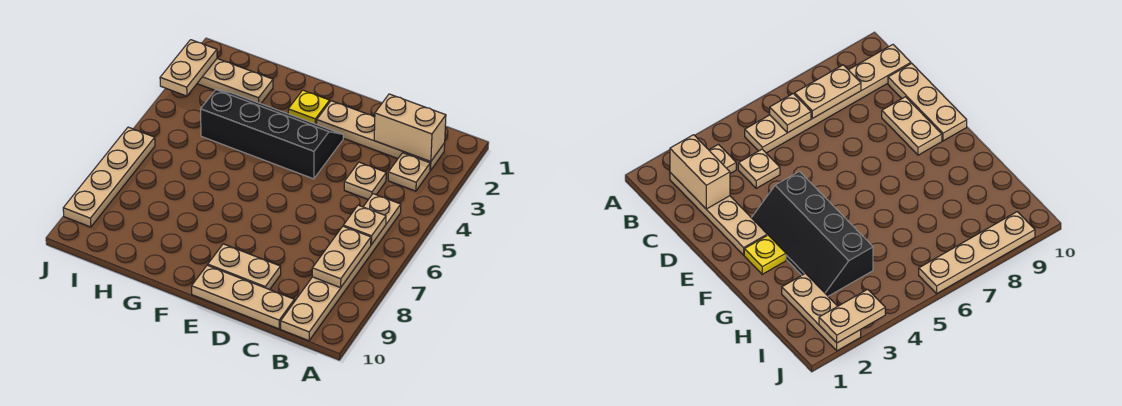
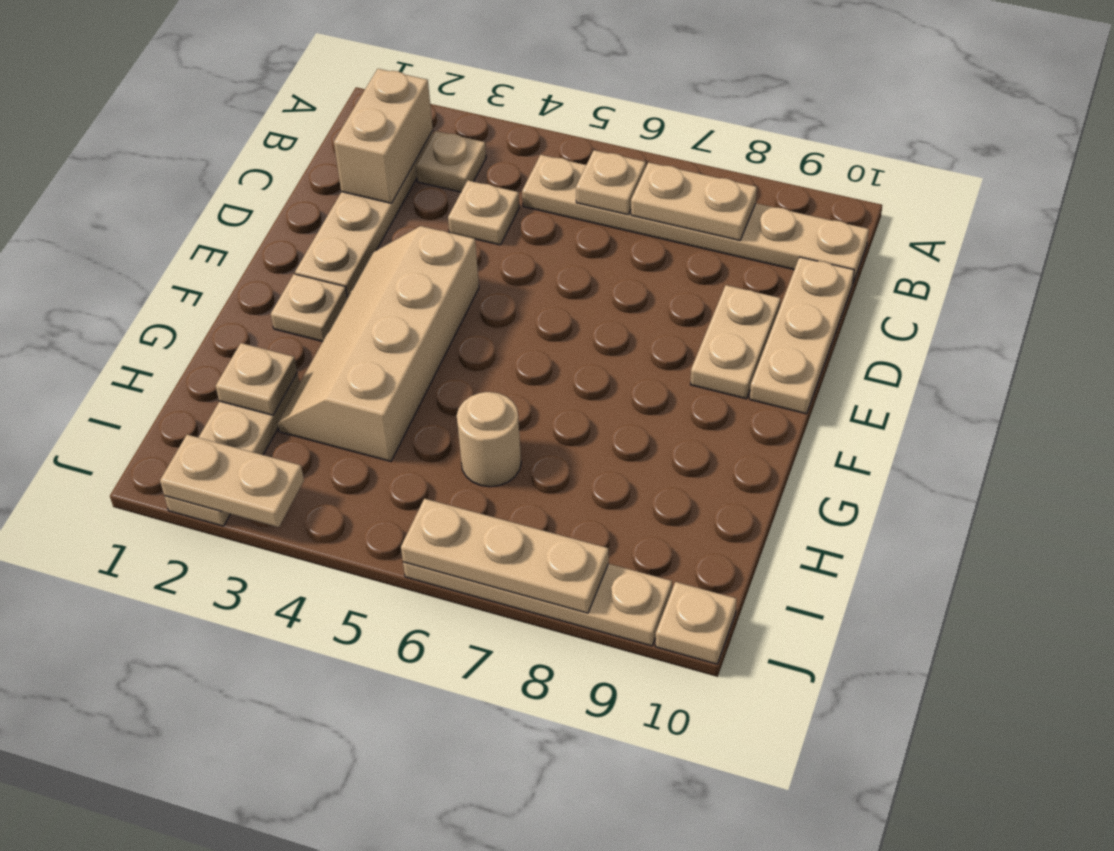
black 2x4 slope [201,90,343,179] -> tan 2x4 slope [277,226,479,462]
yellow 1x1 plate [288,90,330,124] -> tan 1x1 plate [271,274,347,342]
none -> tan 1x1 plate [216,343,297,415]
none -> tan 1x1 round brick [457,392,521,487]
none -> tan 1x3 plate [401,499,609,613]
none -> tan 1x1 plate [656,582,737,664]

